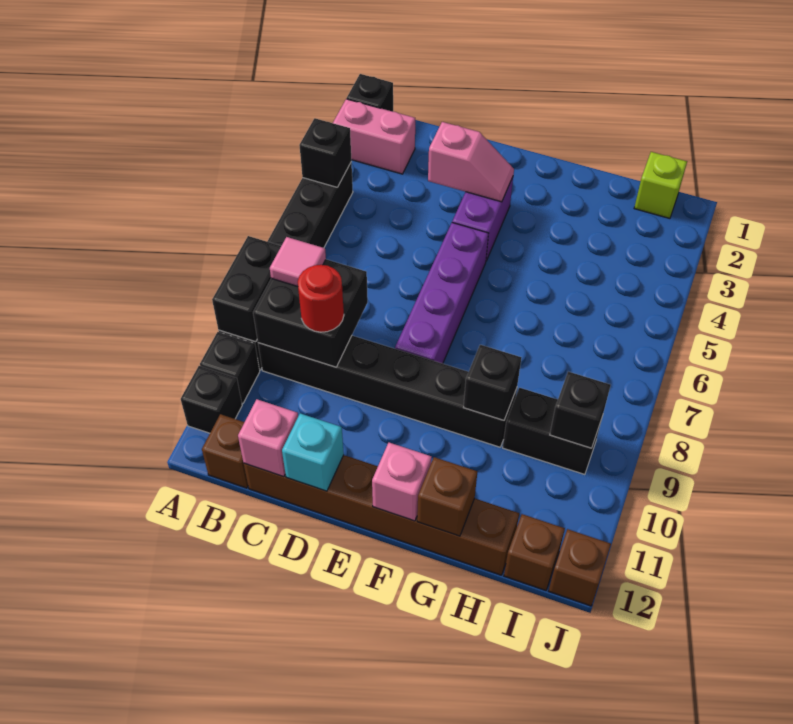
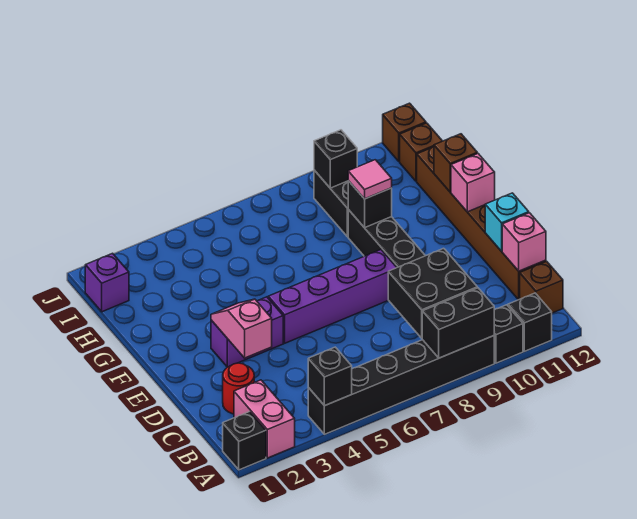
pink 1x1 tile [270,237,326,286] -> pink 1x1 tile moved to [348,160,392,199]
red 1x1 round brick [298,265,344,332] -> red 1x1 round brick moved to [223,363,254,414]
lime 1x1 brick [634,152,687,218] -> purple 1x1 brick [85,253,129,312]

